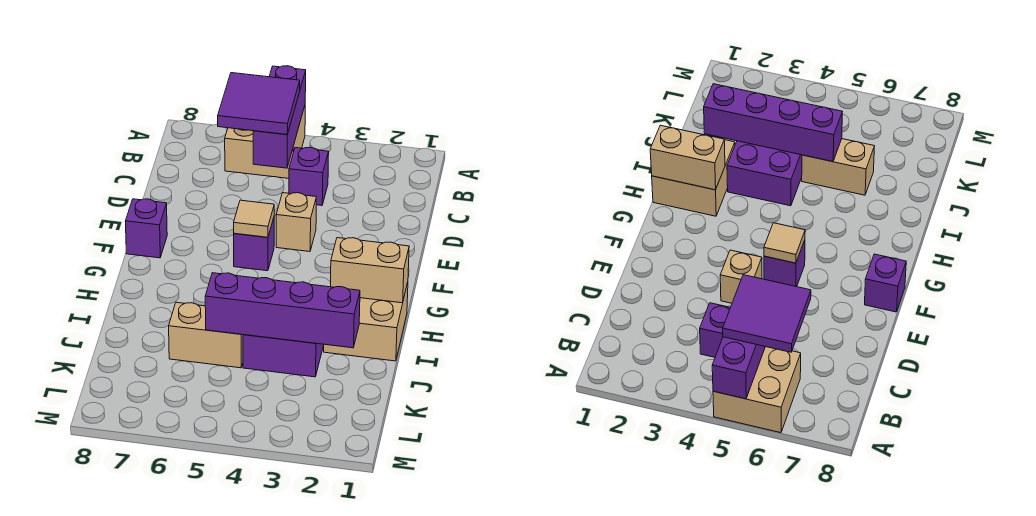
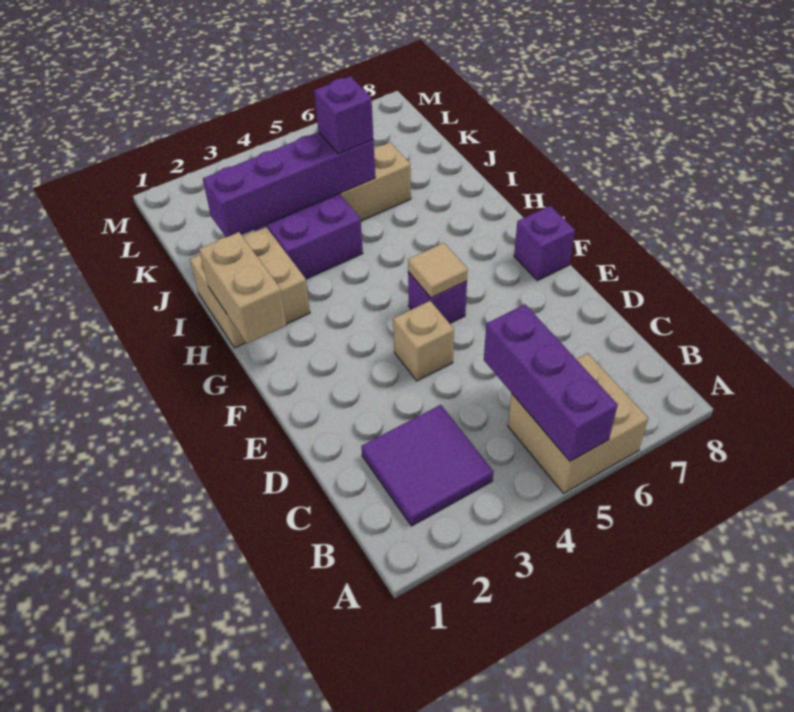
purple 2x2 tile [218,73,300,135] -> purple 2x2 tile moved to [361,405,494,526]
purple 1x1 brick [289,147,329,206] -> purple 1x1 brick moved to [314,76,374,154]
tan 1x2 brick [330,238,409,303] -> tan 1x2 brick turned to [199,232,286,344]

